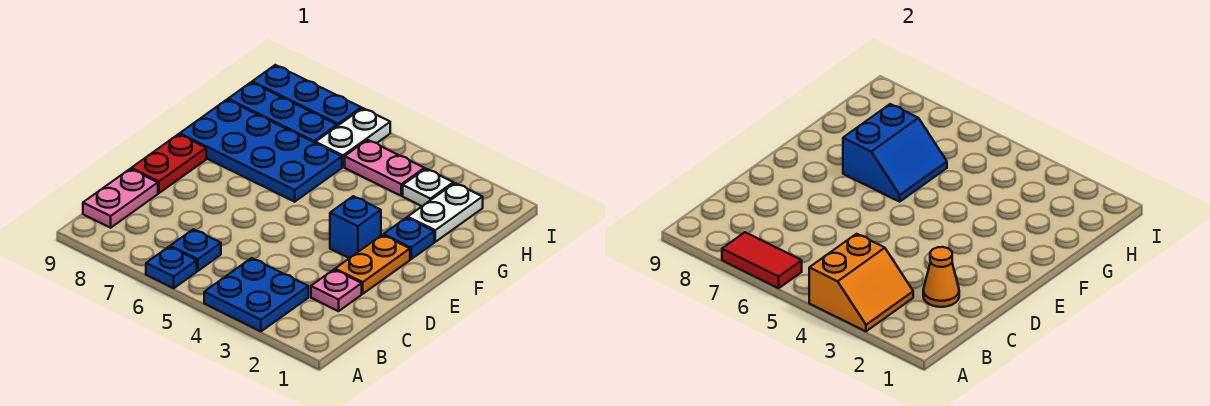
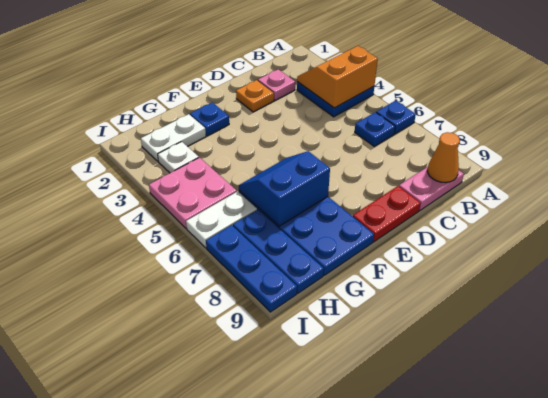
red 1x2 tile [722,232,802,288] -> none
orange 1x1 cone [923,247,959,307] -> orange 1x1 cone moved to [428,132,460,183]
orange 1x2 plate [335,235,410,294] -> orange 1x1 plate [236,80,274,112]
blue 1x1 brick [330,196,381,258] -> none
pink 1x2 plate [345,140,424,196] -> pink 2x2 plate [149,158,237,228]

